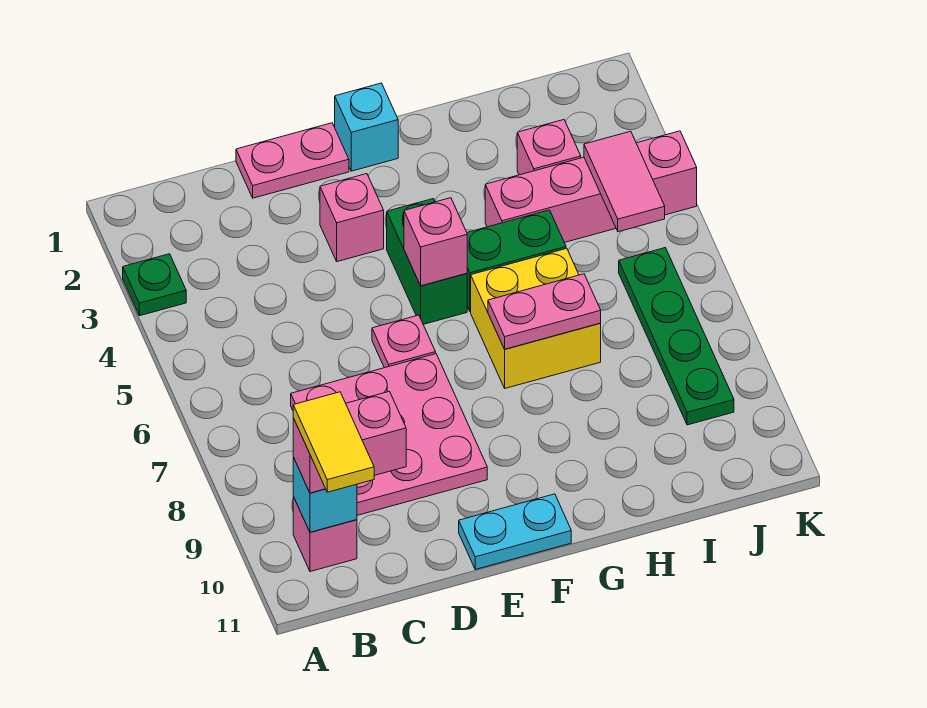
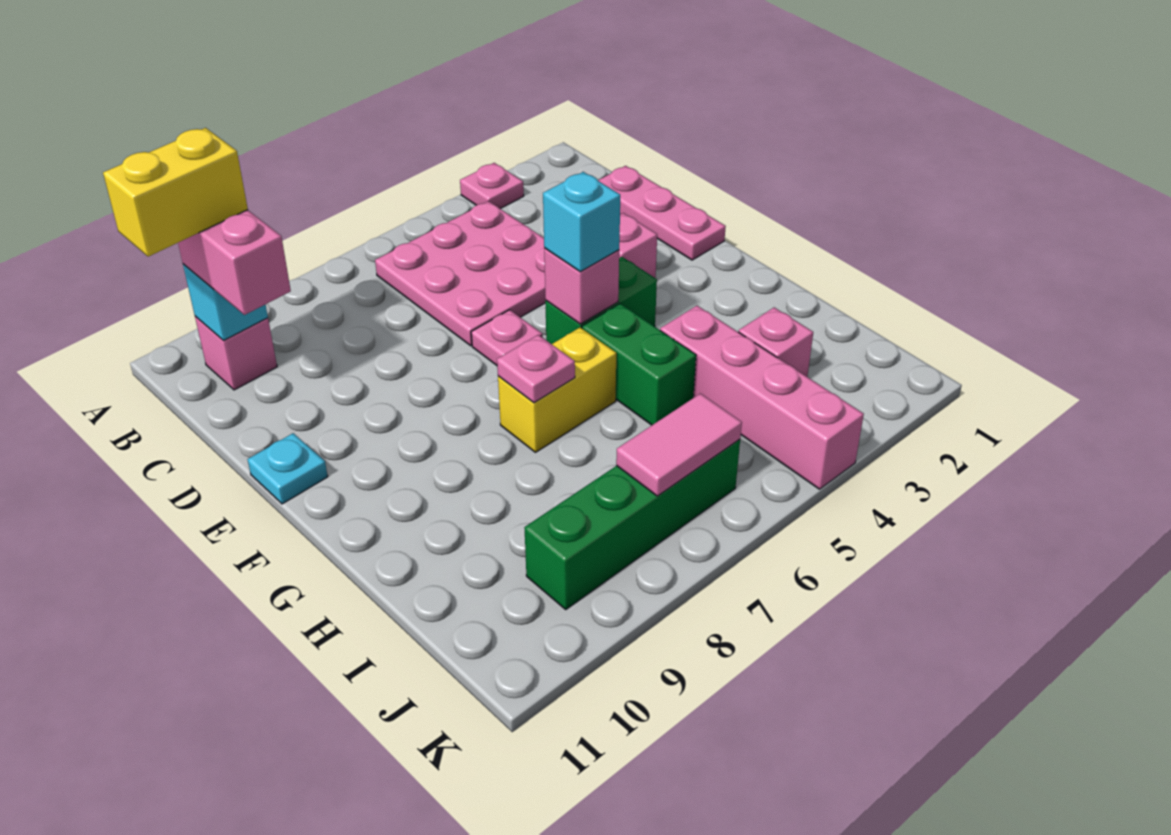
green 1x1 plate [123,254,186,316] -> pink 1x1 plate [460,163,524,209]
yellow 1x2 tile [293,392,374,492] -> yellow 1x2 brick [103,128,248,257]
pink 3x3 plate [291,354,487,515] -> pink 3x3 plate moved to [375,201,546,346]
pink 1x2 plate [236,123,349,198] -> pink 1x3 plate [598,166,726,260]
cyan 1x2 plate [459,494,571,569] -> cyan 1x1 plate [248,433,328,504]
cyan 1x1 brick [335,83,398,171] -> cyan 1x1 brick moved to [543,172,620,272]
yellow 2x2 brick [471,248,601,388] -> yellow 1x2 brick [498,327,616,452]
pink 1x2 plate [488,274,601,349] -> pink 1x1 plate [497,335,575,403]
pink 1x2 tile [584,131,665,232] -> pink 1x2 tile moved to [616,394,742,496]
green 1x4 plate [619,248,734,425] -> green 1x4 brick [524,439,740,609]

